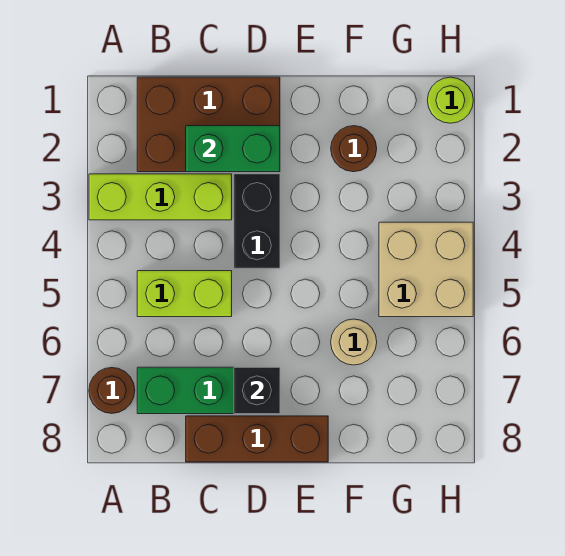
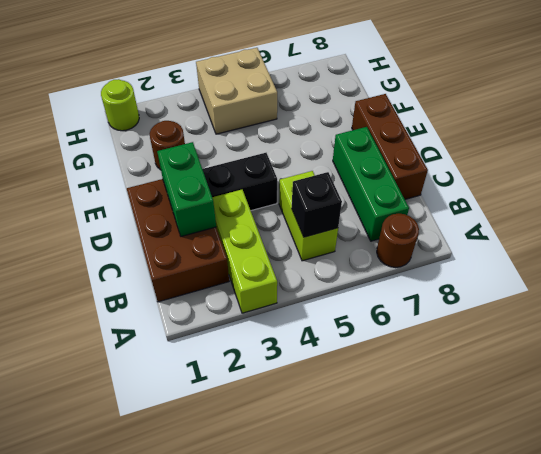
black 1x1 brick [234,367,280,414] -> black 1x1 brick moved to [292,172,342,237]
tan 1x1 round brick [331,319,377,365] -> none

